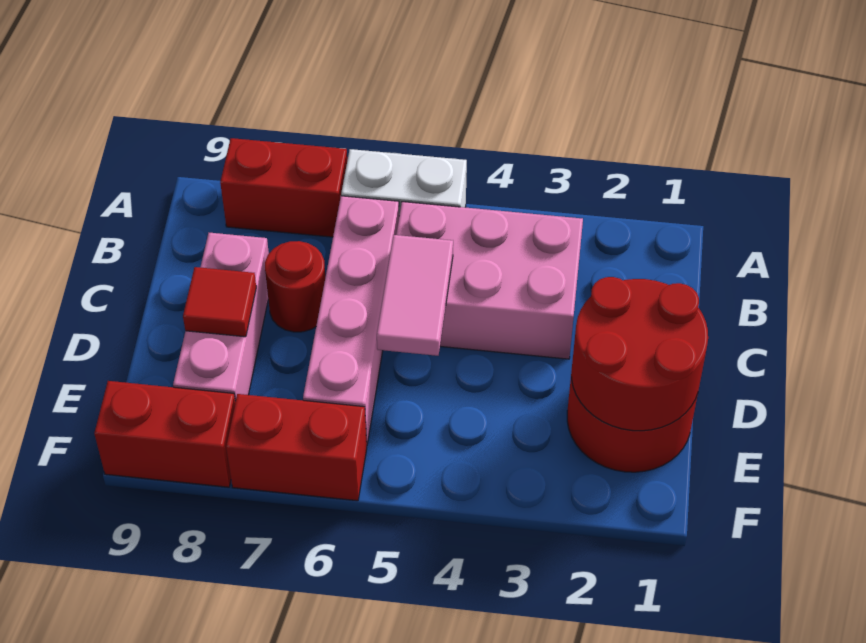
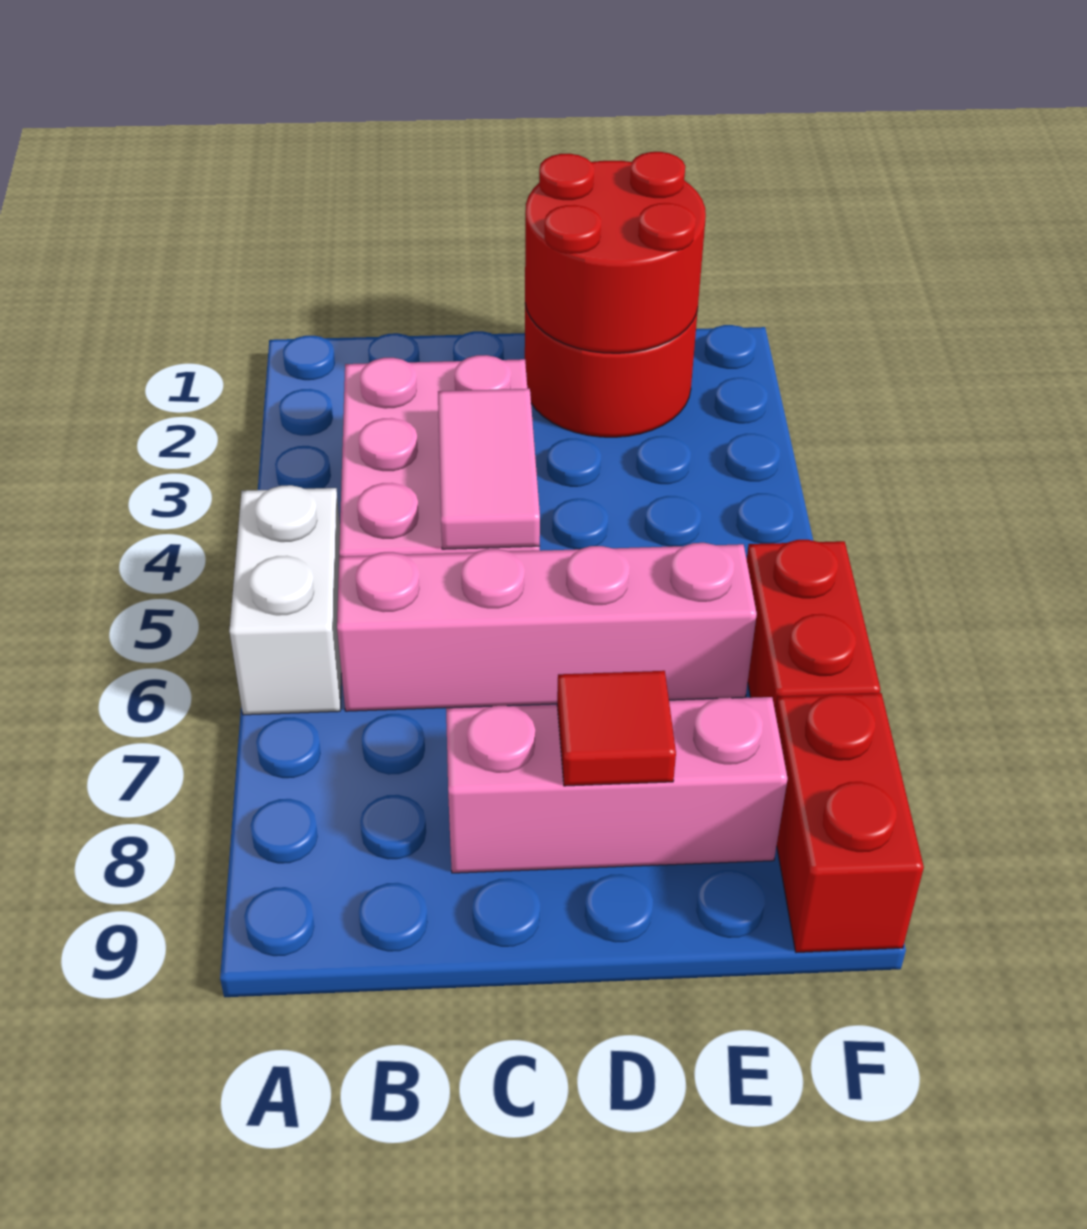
red 1x2 brick [220,138,347,237] -> none
pink 1x2 tile [377,235,453,356] -> pink 1x2 tile turned to [438,389,540,549]
red 1x1 round brick [265,241,325,332] -> none

